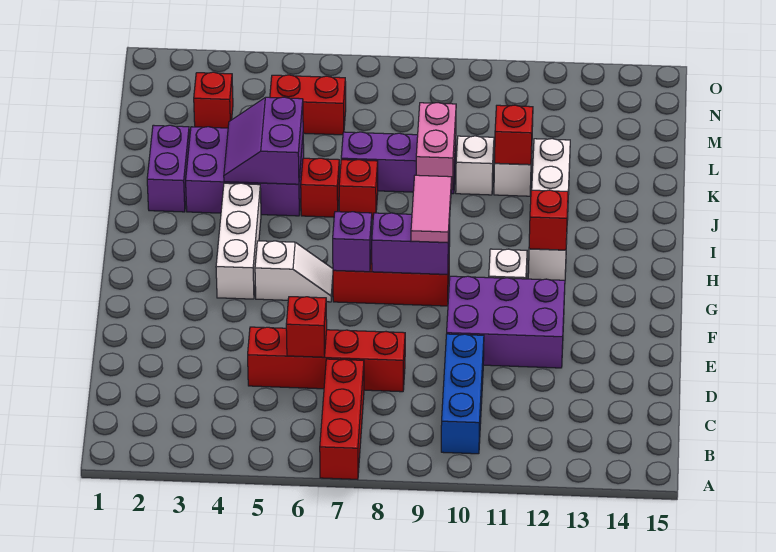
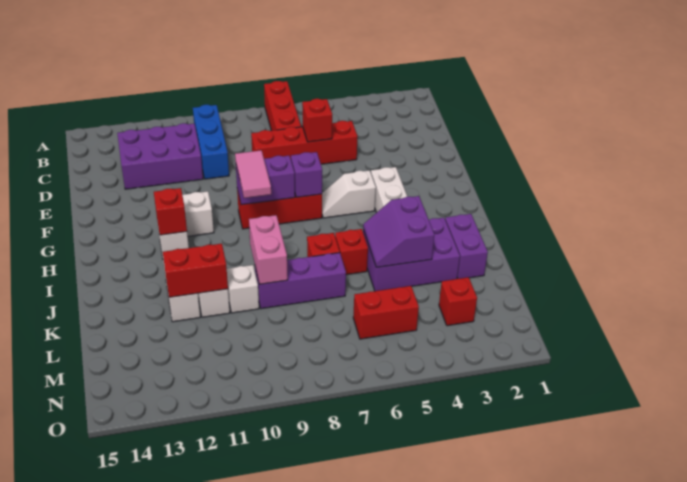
purple 2x3 brick [447,276,565,368] -> purple 2x3 brick moved to [117,123,203,189]
purple 2x2 slope [224,97,303,184] -> purple 2x2 slope turned to [363,196,434,267]
red 1x1 brick [495,105,533,165] -> red 1x2 brick [163,244,228,297]

